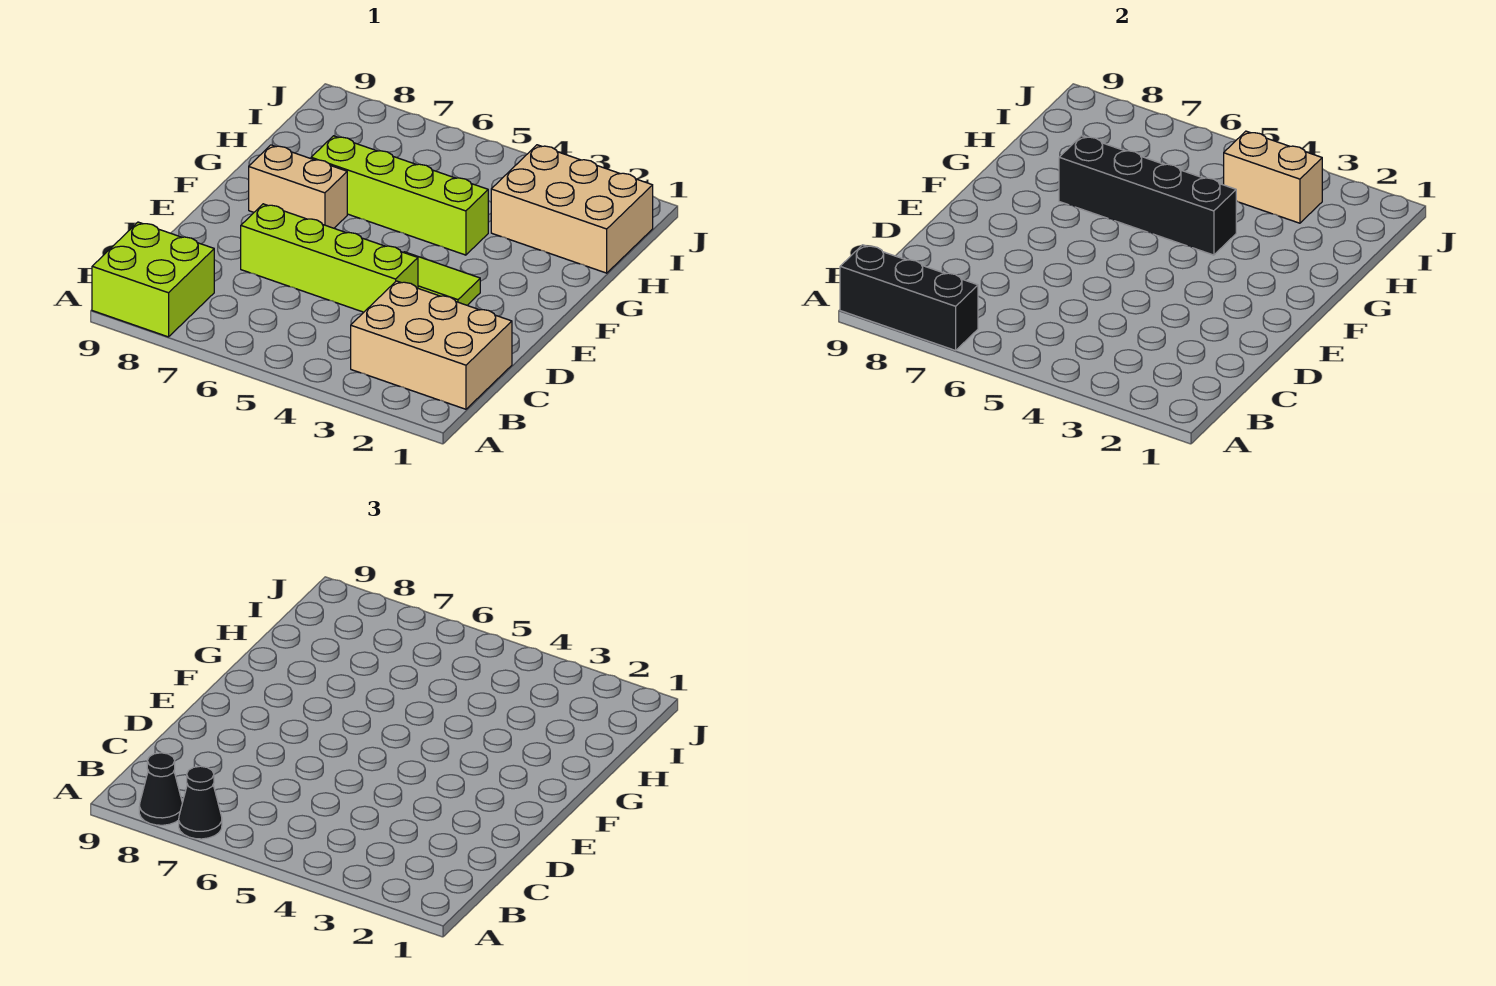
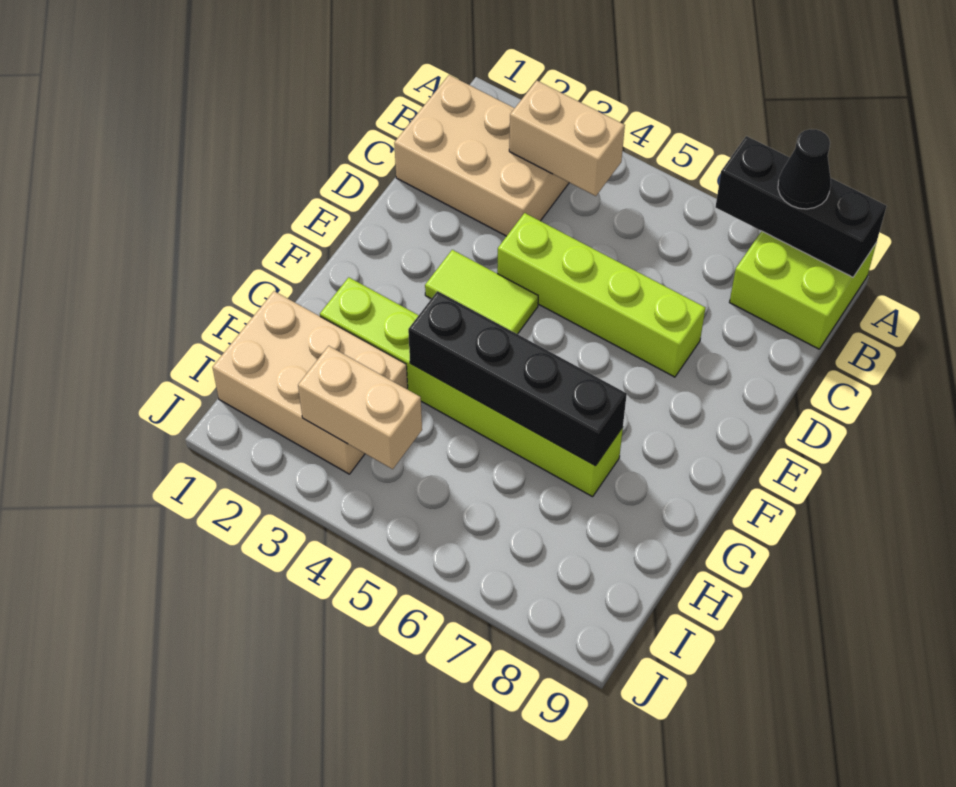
black 1x1 cone [179,766,222,839] -> none
tan 1x2 brick [249,145,347,228] -> tan 1x2 brick moved to [509,81,625,196]
lime 1x4 brick [311,136,488,255] -> lime 1x6 brick [320,277,623,497]

